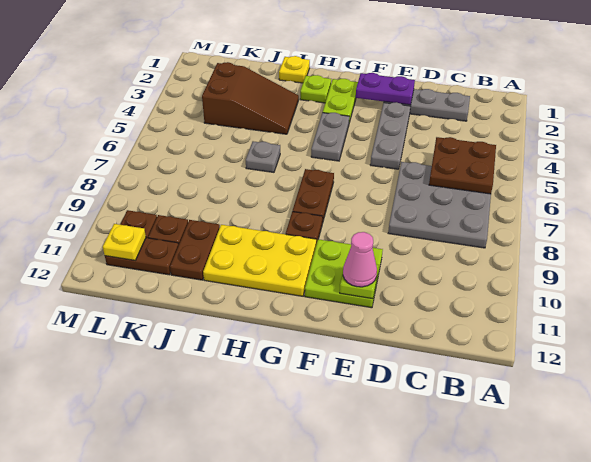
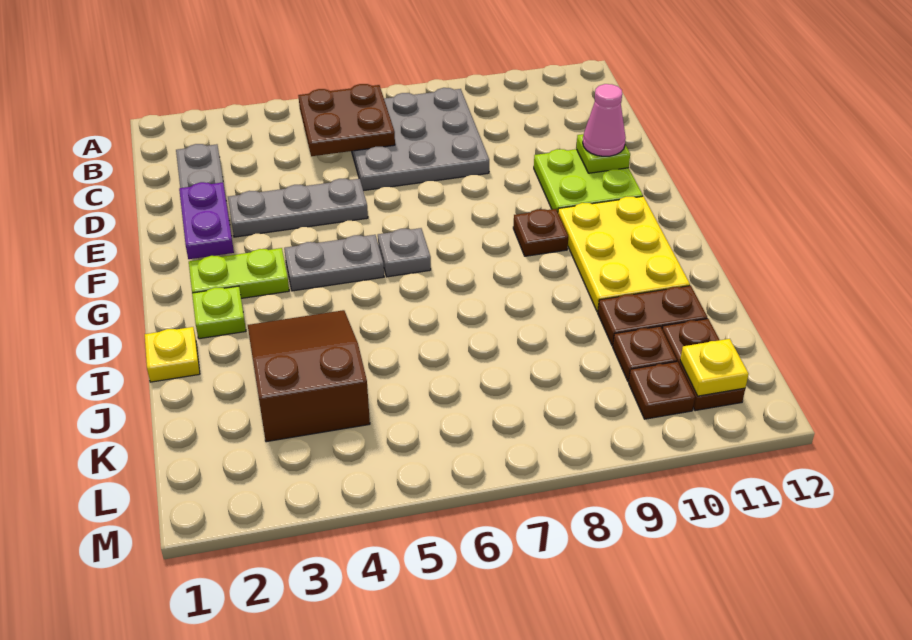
brown 1x2 plate [293,169,334,223] -> none
grey 1x1 plate [246,141,280,172] -> grey 1x1 plate moved to [378,228,431,277]

